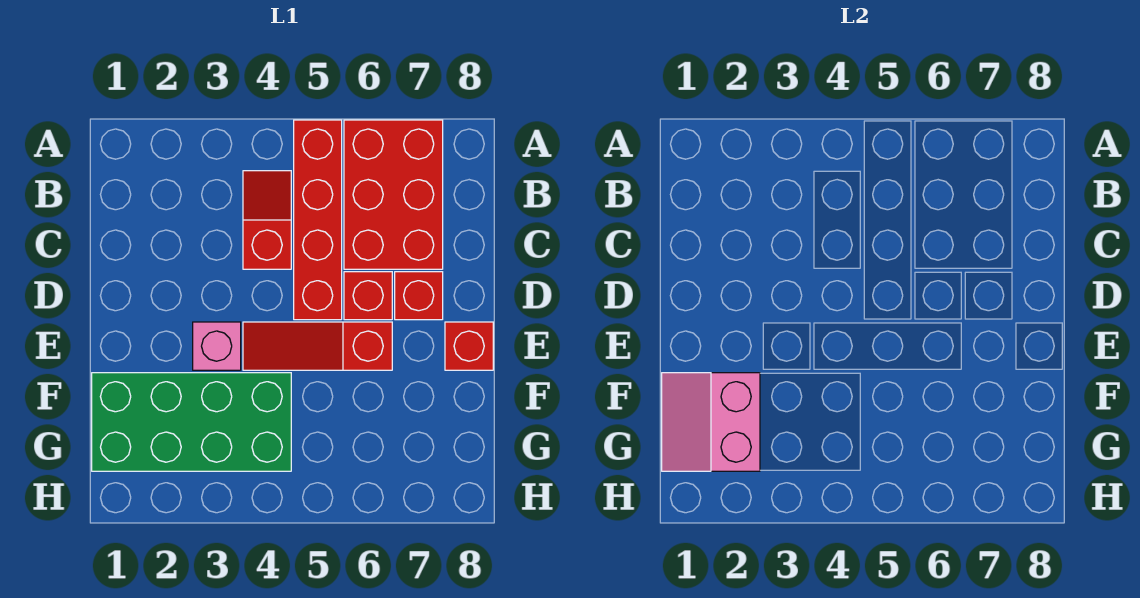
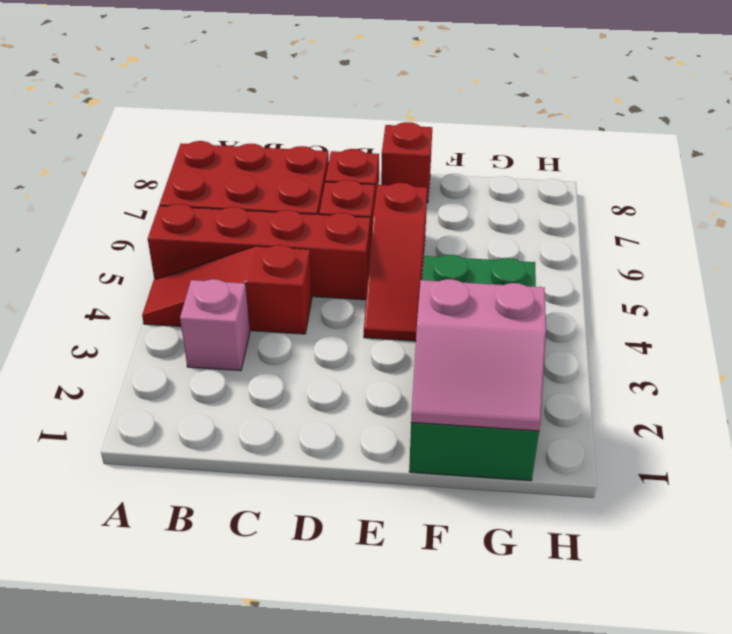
red 1x2 slope [243,171,291,269] -> red 1x3 slope [142,245,312,334]
pink 1x1 brick [193,322,241,370] -> pink 1x1 brick moved to [180,279,250,371]

